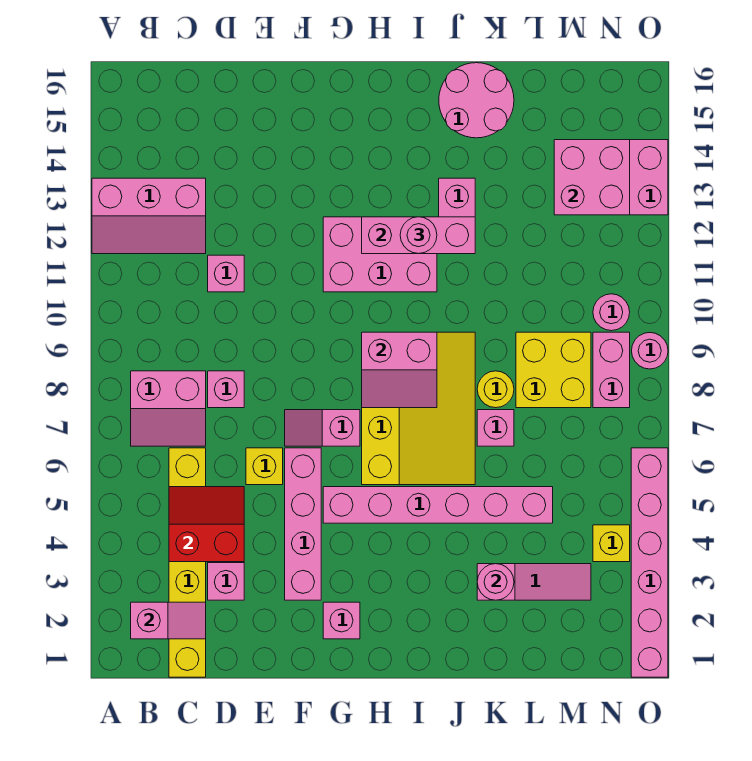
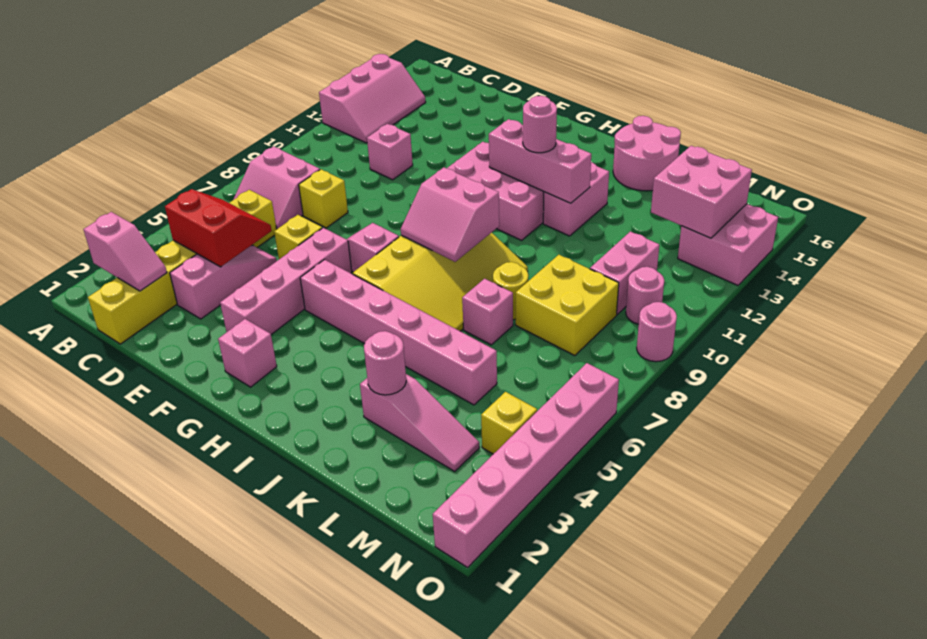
pink 2x3 slope [92,178,206,254] -> pink 2x3 slope turned to [319,54,426,143]
pink 1x1 brick [208,371,244,408] -> yellow 1x1 brick [299,169,348,228]
pink 1x2 brick [593,332,630,408] -> pink 1x2 brick moved to [590,231,659,314]

